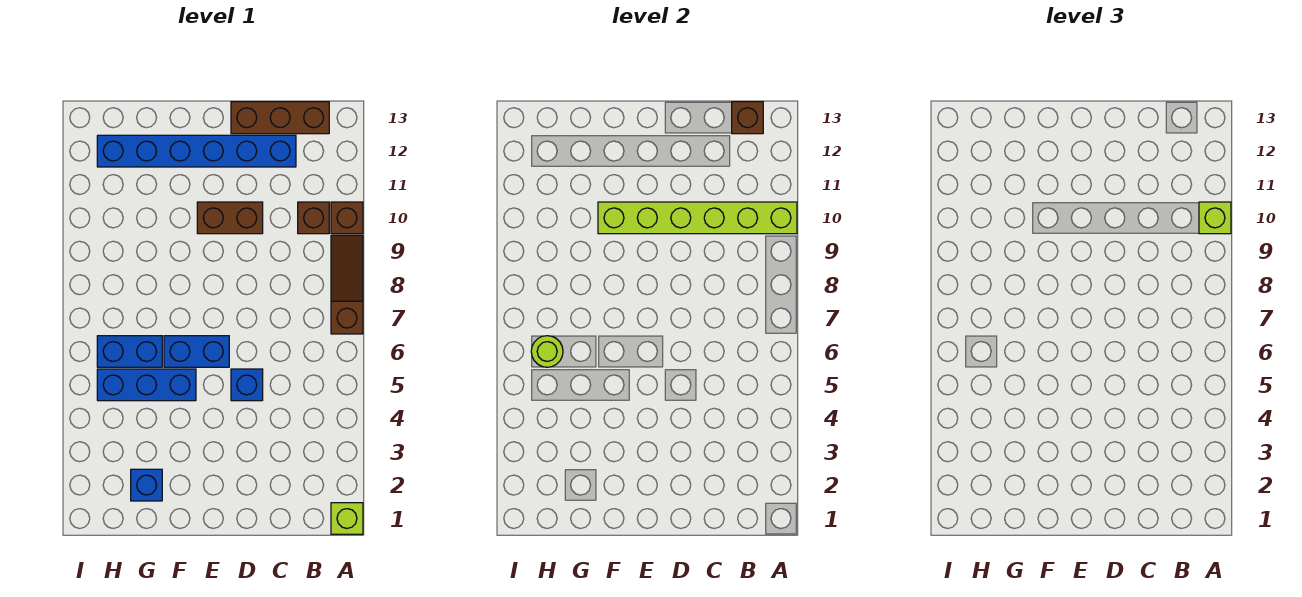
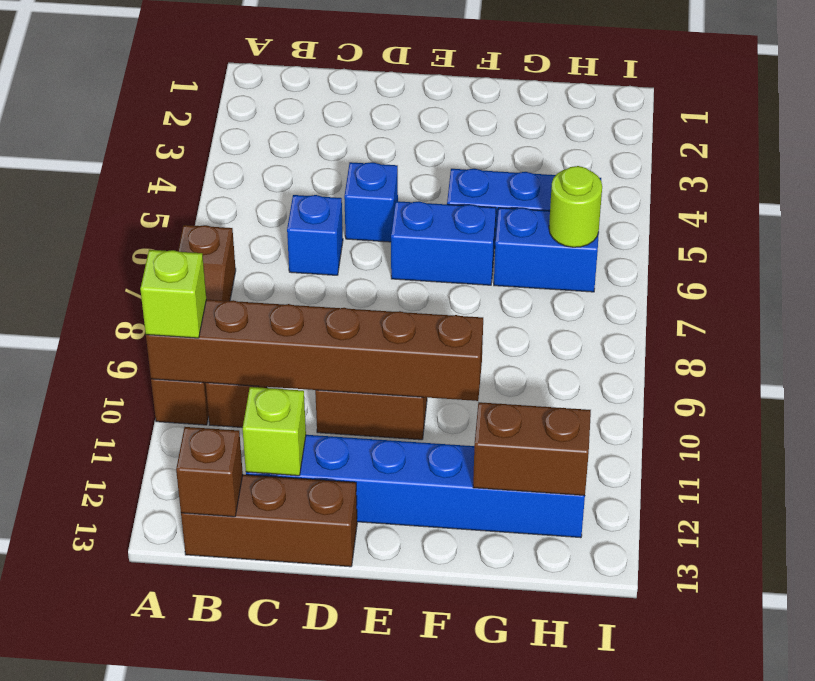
lime 1x1 brick [331,503,363,534] -> lime 1x1 brick moved to [243,387,306,476]
lime 1x6 brick [598,202,797,234] -> brown 1x6 brick [146,299,483,401]
blue 1x1 brick [131,469,162,501] -> blue 1x1 brick moved to [287,195,343,275]
none -> brown 1x2 brick [473,402,591,496]

